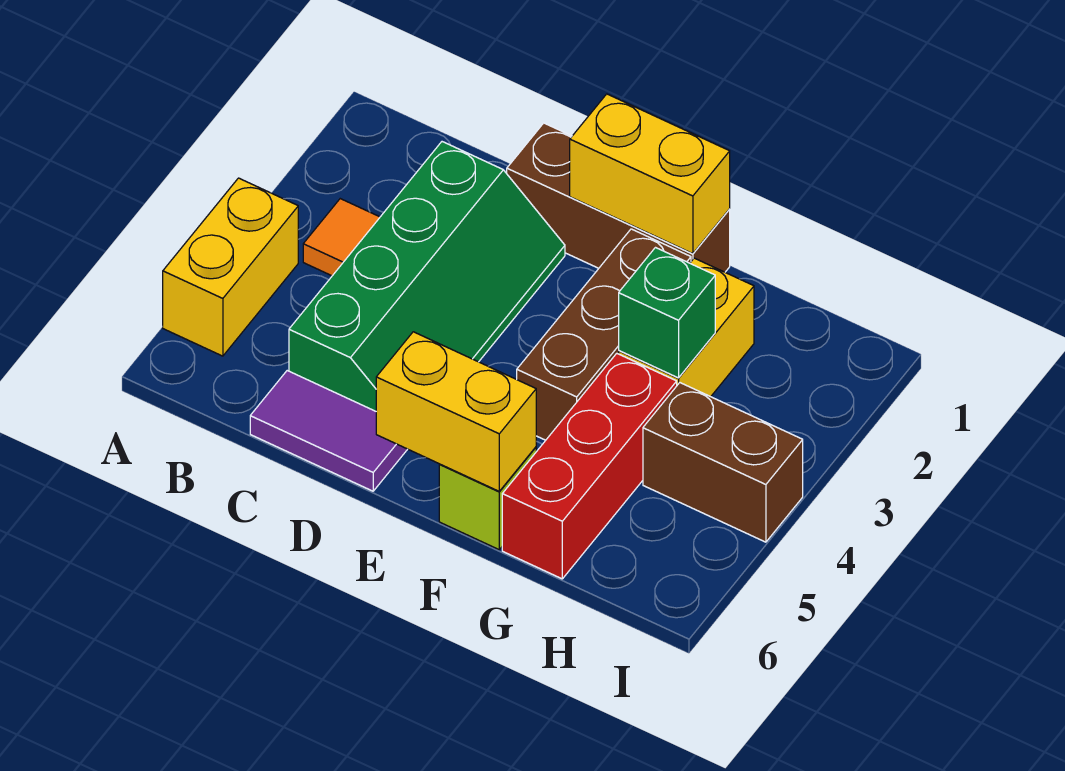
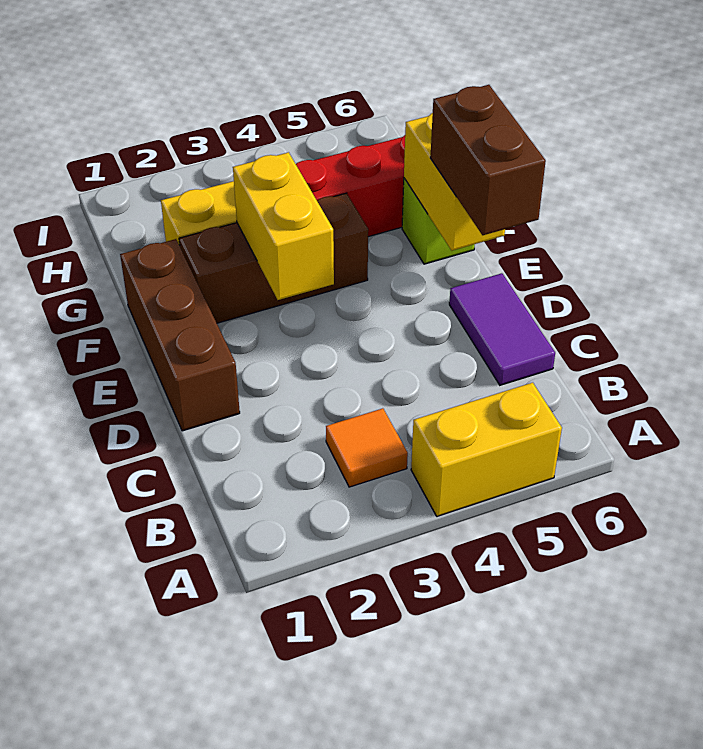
green 2x4 slope [289,142,565,411] -> none
yellow 1x2 brick [570,94,730,254] -> yellow 1x2 brick moved to [233,152,334,300]
green 1x1 brick [619,248,715,378] -> none
brown 1x2 brick [643,383,803,542] -> brown 1x2 brick moved to [430,85,546,235]

